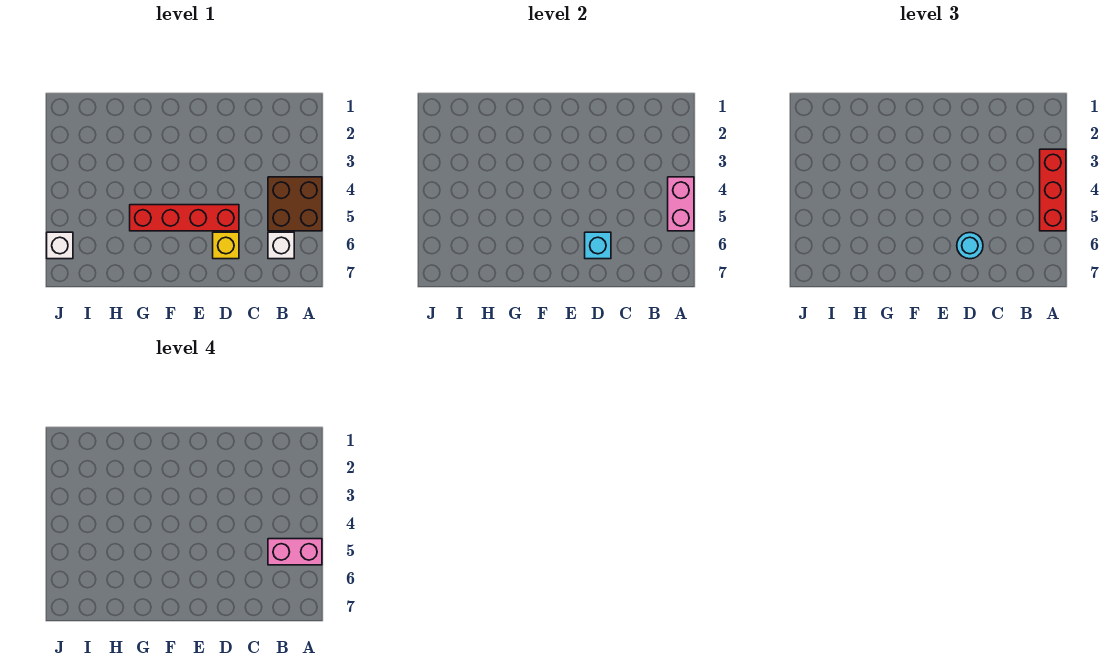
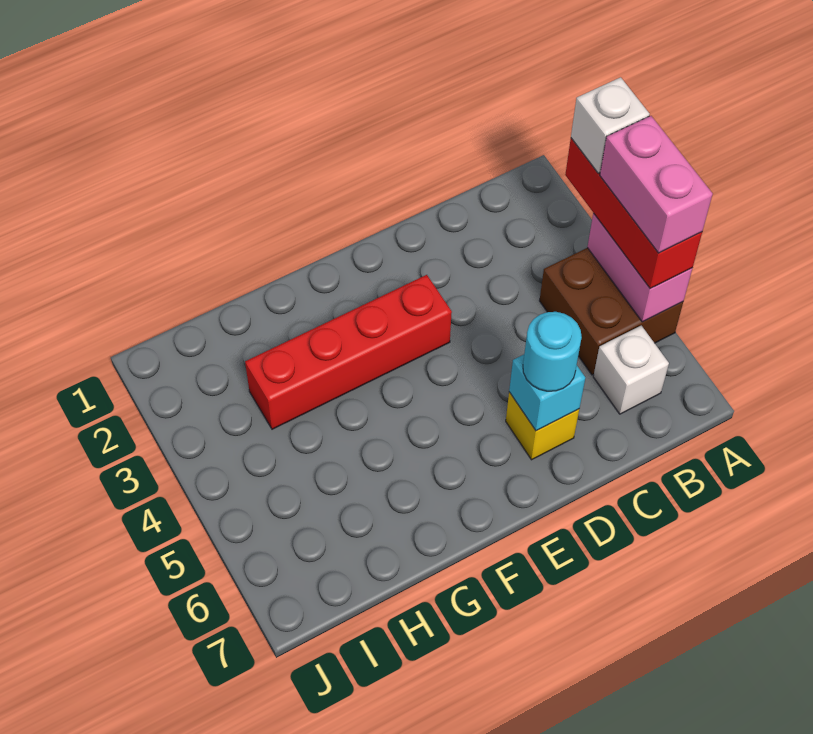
pink 1x2 brick [268,539,322,565] -> pink 1x2 brick turned to [600,116,713,253]
red 1x4 brick [130,205,239,231] -> red 1x4 brick moved to [245,275,452,429]
white 1x1 brick [47,232,73,259] -> white 1x1 brick moved to [571,77,650,173]

